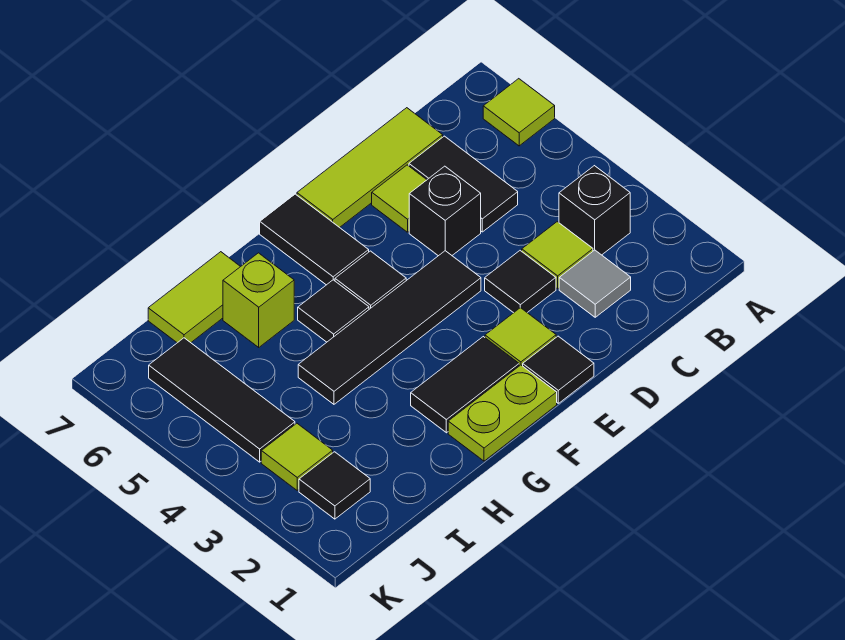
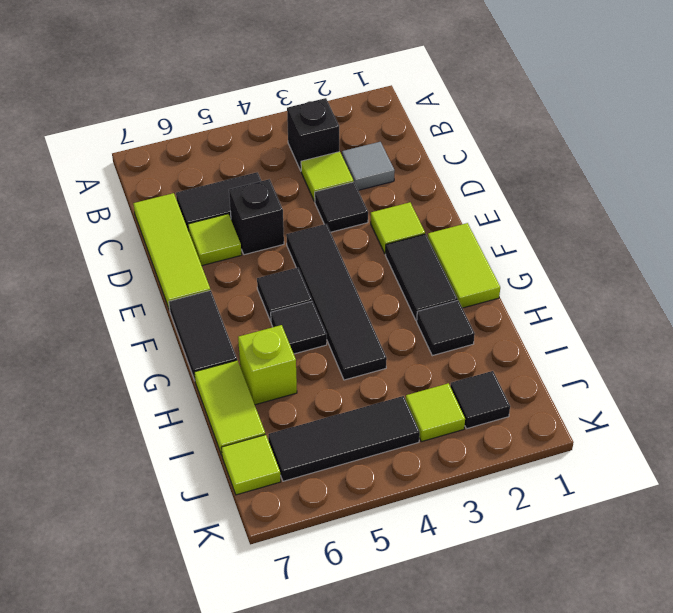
lime 1x1 tile [483,79,555,146] -> lime 1x1 tile moved to [221,435,281,495]
black 1x1 tile [523,336,594,403] -> black 1x1 tile moved to [417,301,475,356]
lime 1x2 plate [448,365,557,461] -> lime 1x2 tile [428,223,500,308]
black 1x2 tile [260,194,369,285] -> black 1x2 tile turned to [169,290,237,380]

